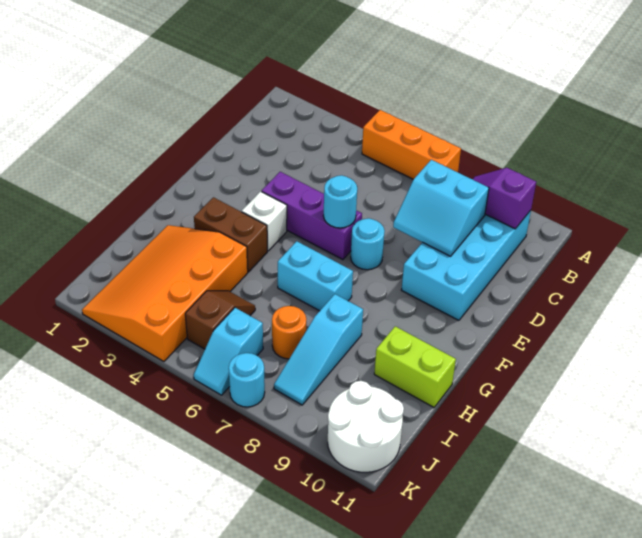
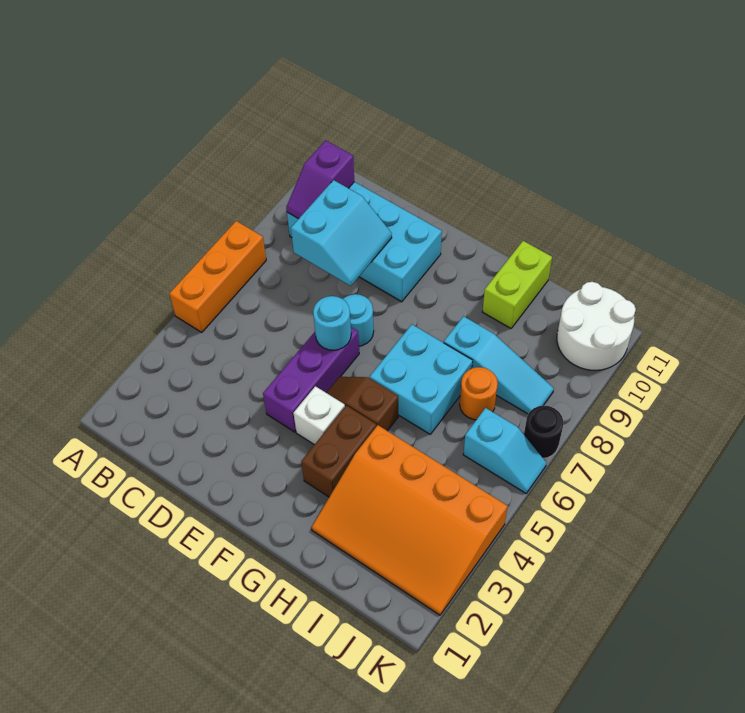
cyan 1x2 brick [278,241,353,311] -> cyan 2x2 brick [370,325,473,434]
brown 1x2 slope [185,291,255,349] -> brown 1x2 slope moved to [326,377,398,431]
cyan 1x1 round brick [229,353,265,407] -> black 1x1 round brick [524,405,563,458]

